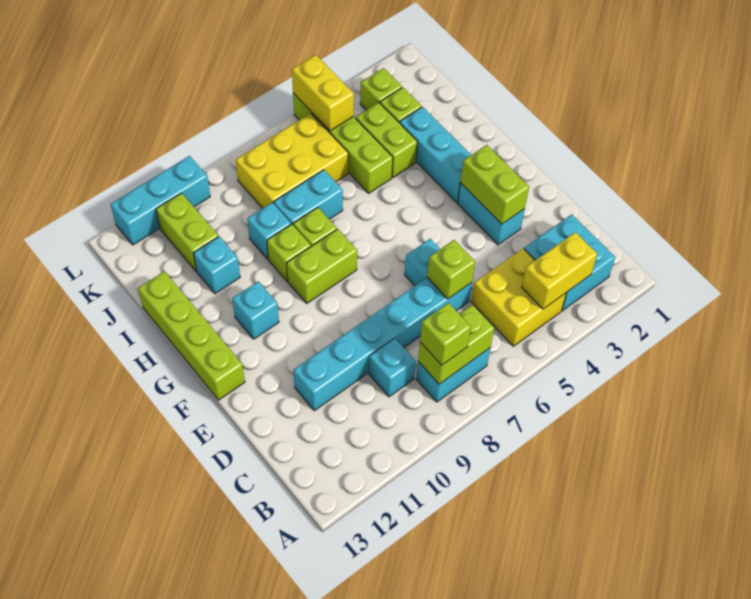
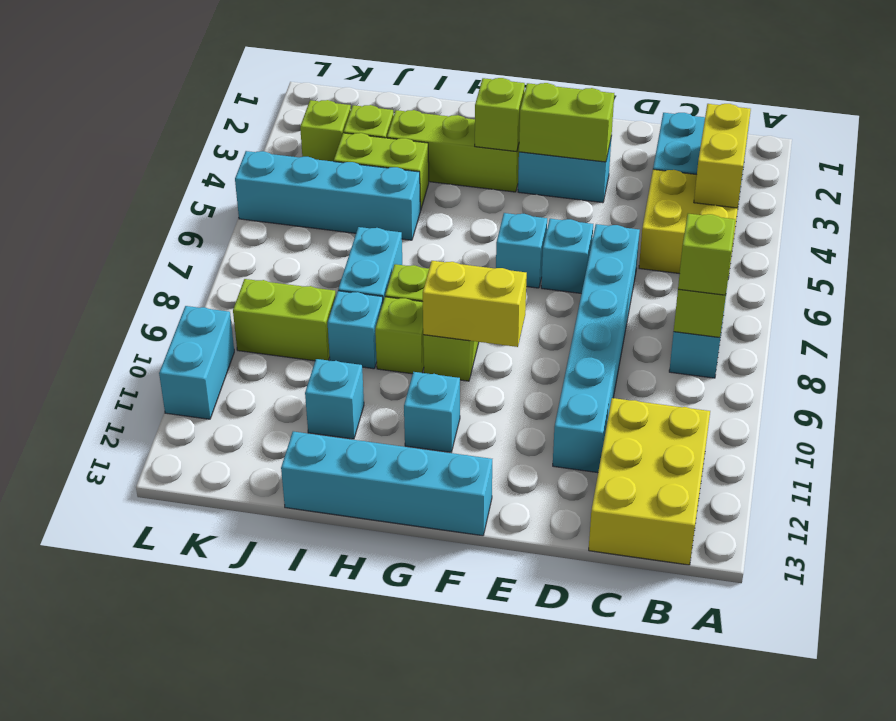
cyan 1x1 brick [369,338,416,397] -> cyan 1x1 brick moved to [496,213,547,288]
lime 1x1 brick [427,240,475,299] -> lime 1x1 brick moved to [475,78,525,152]
lime 1x4 brick [138,271,245,400] -> cyan 1x4 brick [281,431,492,536]
cyan 1x3 brick [400,107,471,203] -> lime 1x3 brick [387,110,519,192]
lime 1x4 brick [293,93,393,193] -> cyan 1x4 brick [235,151,420,240]
yellow 2x3 brick [236,113,348,208] -> yellow 2x3 brick moved to [589,398,710,565]
lime 1x2 brick [156,193,219,272] -> lime 1x2 brick moved to [233,279,336,361]
yellow 1x2 brick [292,55,354,131] -> yellow 1x2 brick moved to [423,261,527,347]
cyan 1x3 brick [111,156,210,245] -> cyan 1x2 brick [159,306,234,419]

